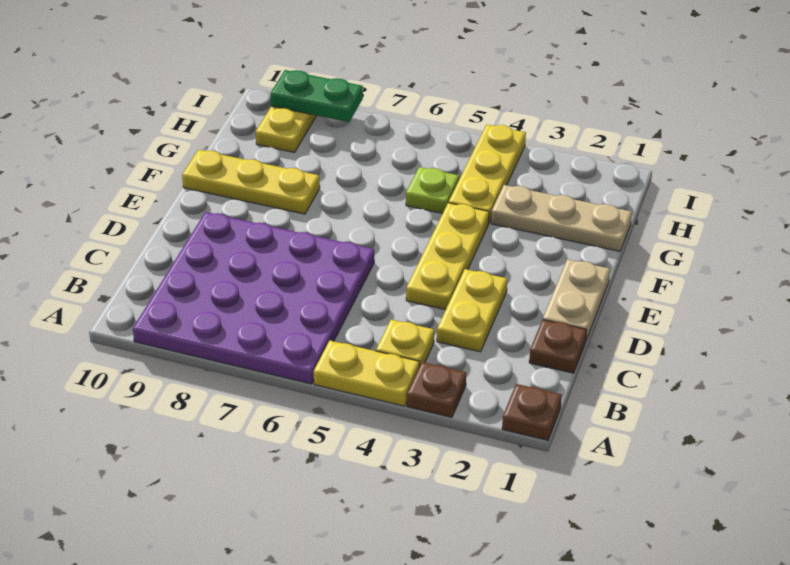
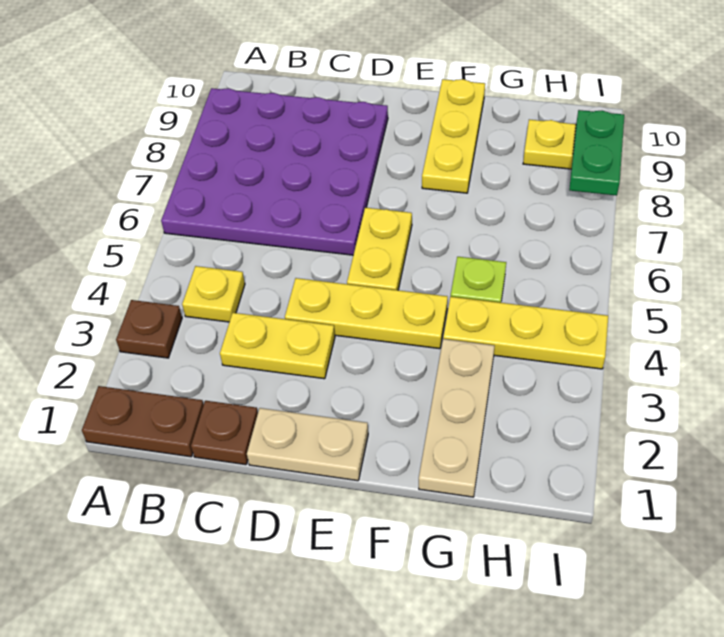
brown 1x1 plate [502,384,562,440] -> brown 1x2 plate [82,386,204,457]
yellow 1x2 plate [314,341,419,406] -> yellow 1x2 plate moved to [347,208,412,290]

